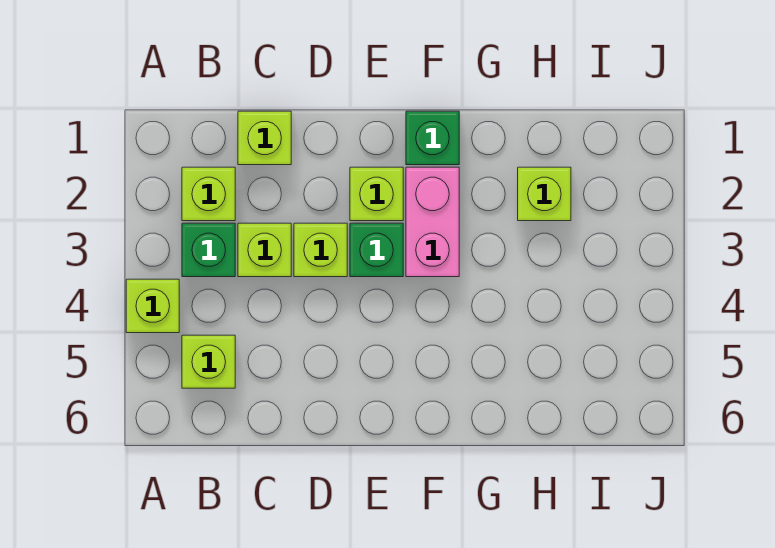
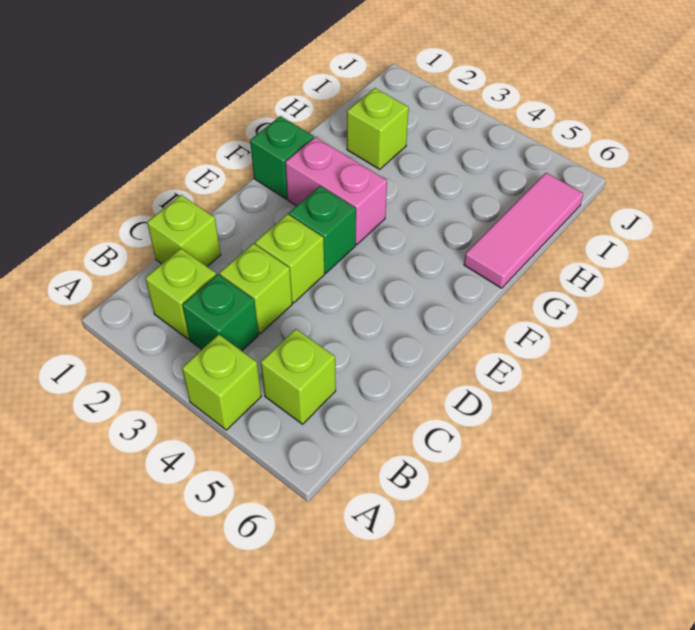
lime 1x1 brick [350,167,403,221] -> none
none -> pink 1x3 tile [464,173,583,288]

